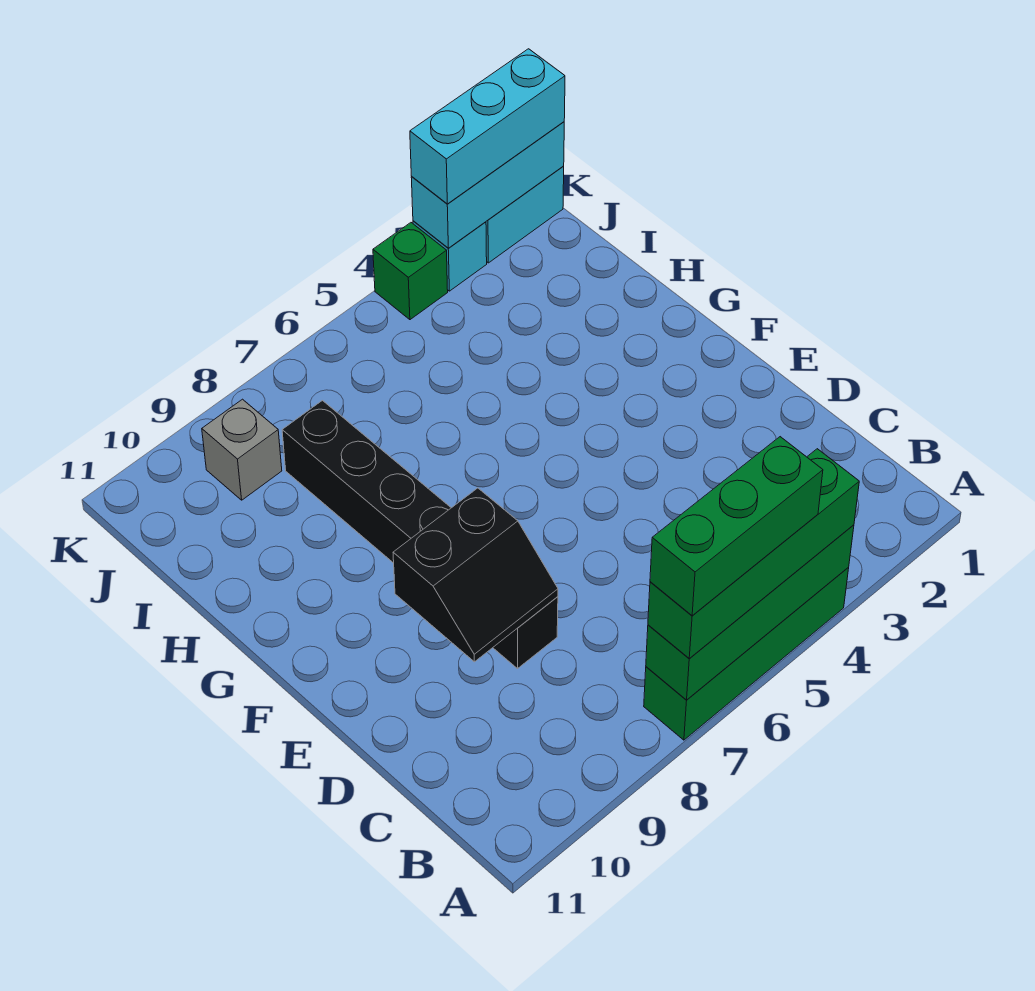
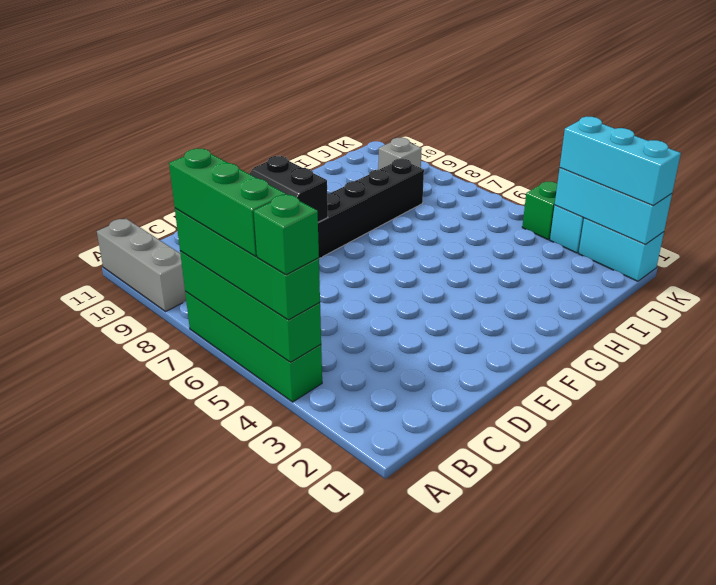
none -> green 1x1 brick [254,195,319,275]
none -> grey 1x3 brick [97,219,186,311]

